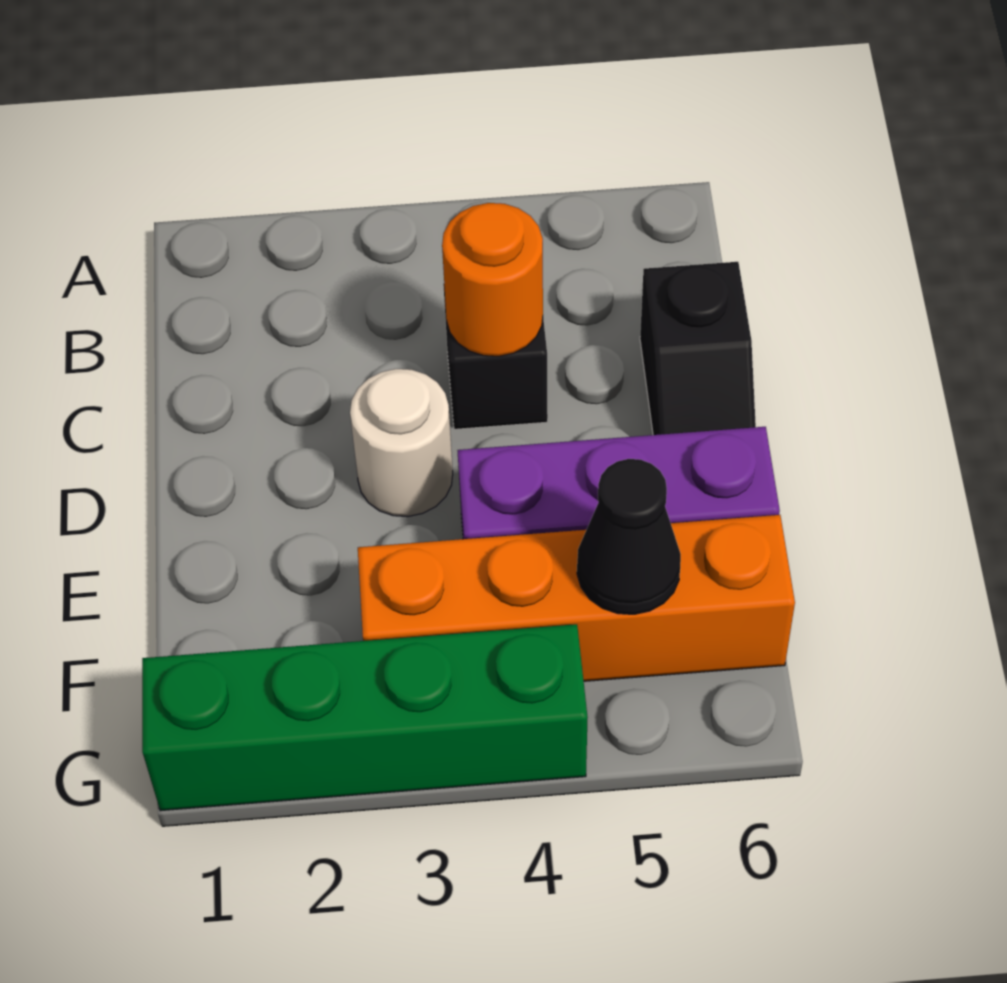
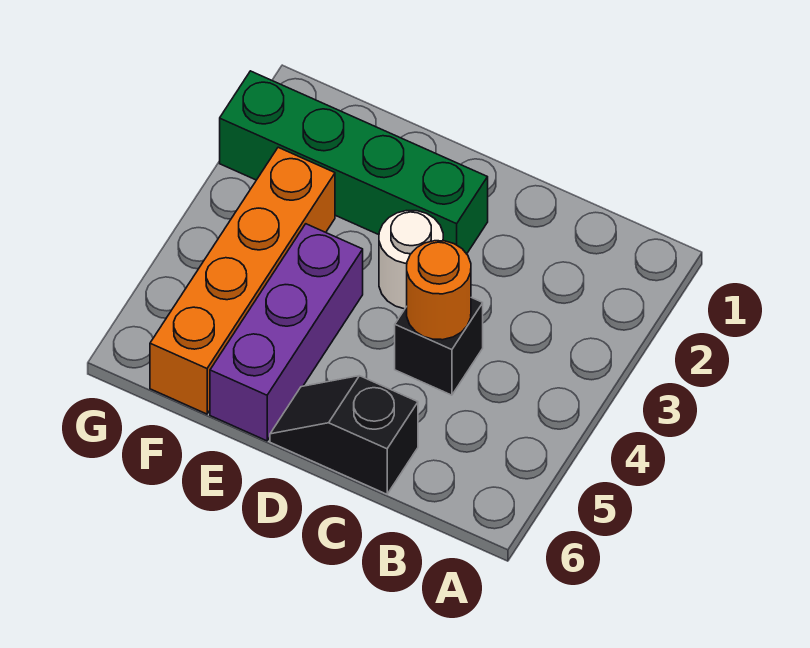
black 1x1 cone [577,459,681,614] -> none
green 1x4 brick [142,624,588,811] -> green 1x4 brick turned to [220,71,488,254]

